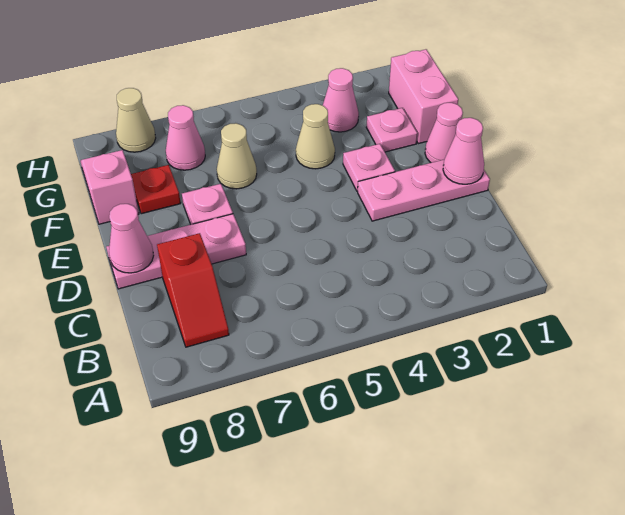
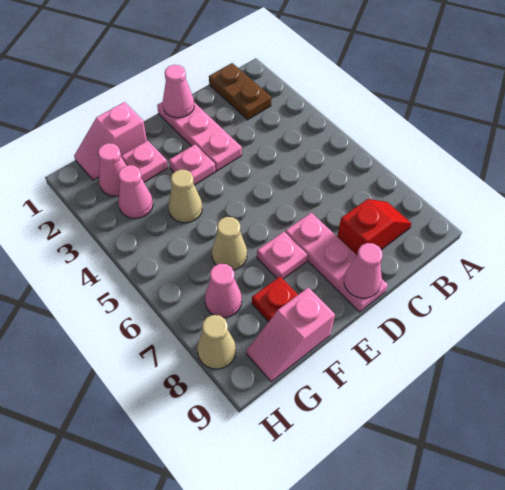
none -> brown 1x2 plate [209,63,271,120]
pink 1x1 cone [425,103,463,163] -> pink 1x1 cone moved to [98,143,126,196]
pink 1x2 brick [389,49,458,144] -> pink 1x2 slope [74,102,147,180]

